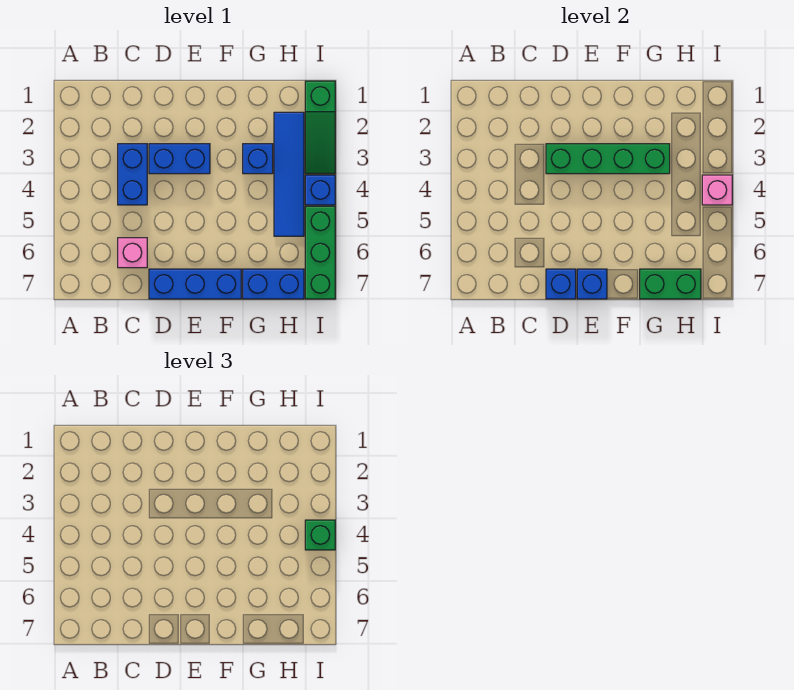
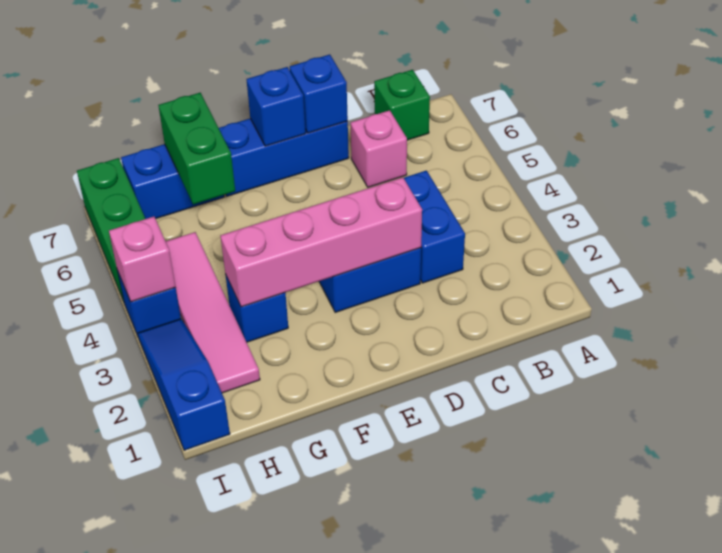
green 1x4 brick [546,144,670,174] -> pink 1x4 brick [220,177,422,307]
green 1x2 brick [640,269,701,299] -> green 1x2 brick turned to [158,93,235,204]
blue 1x4 tile [274,112,304,236] -> pink 1x4 tile [166,232,260,393]
green 1x3 slope [305,81,335,174] -> blue 1x3 slope [138,319,230,450]
green 1x1 brick [305,520,335,550] -> green 1x1 brick moved to [374,70,430,140]

